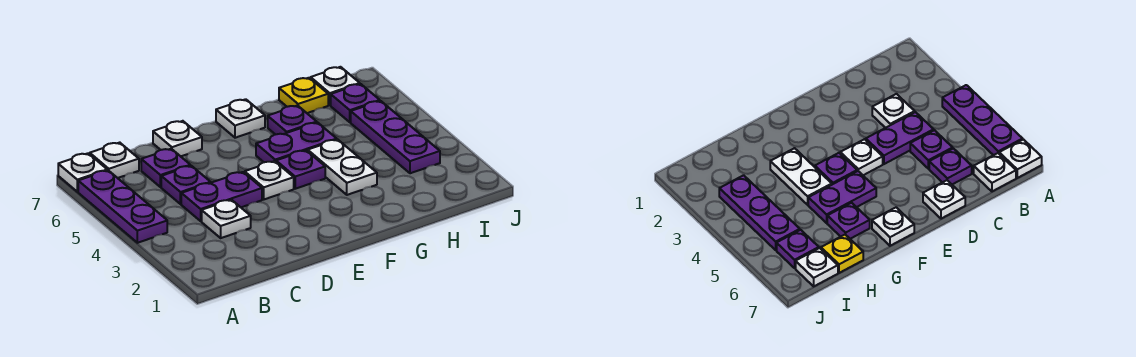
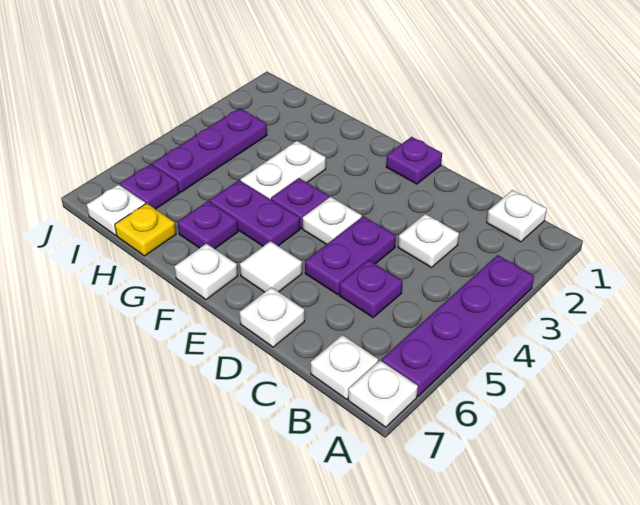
purple 1x3 plate [78,170,167,243] -> purple 1x4 plate [382,255,534,396]
none -> white 1x1 plate [487,190,547,242]
purple 1x2 plate [181,172,262,221] -> purple 1x2 plate turned to [305,216,396,294]
purple 1x1 plate [141,149,190,187] -> purple 1x1 plate moved to [386,137,442,184]
none -> white 1x1 tile [240,241,302,292]

